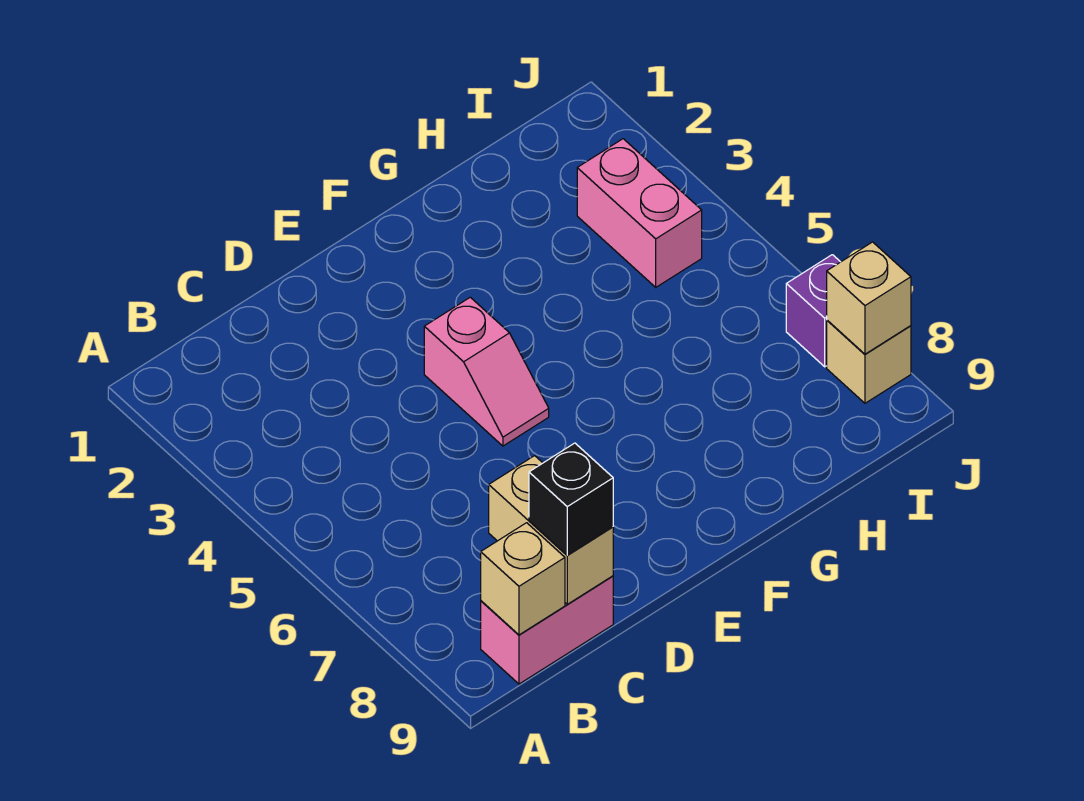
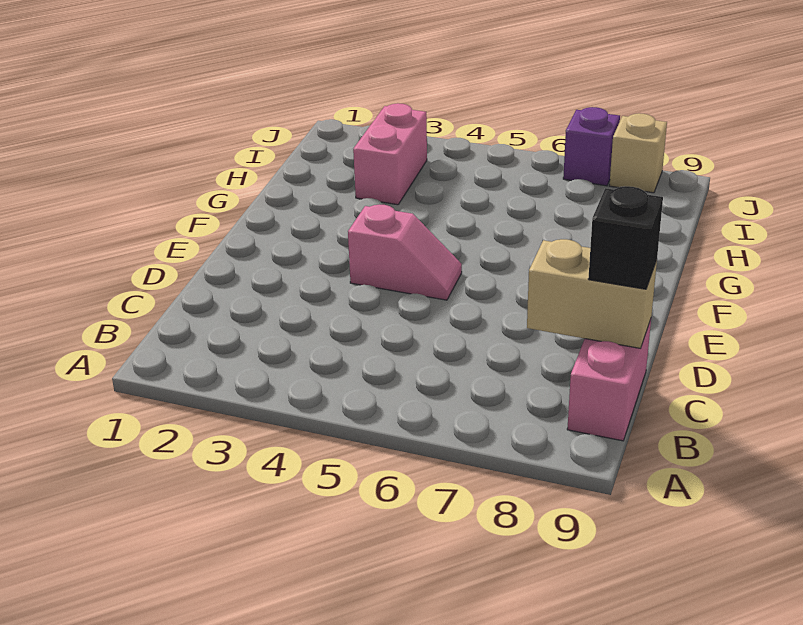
tan 1x1 brick [481,523,565,635] -> none
pink 1x2 brick [577,139,702,287] -> pink 1x2 brick turned to [353,103,427,205]
tan 1x1 brick [827,242,911,354] -> none

